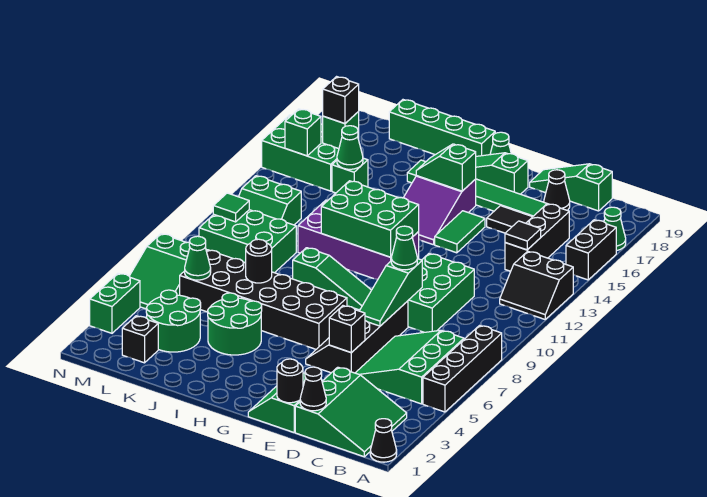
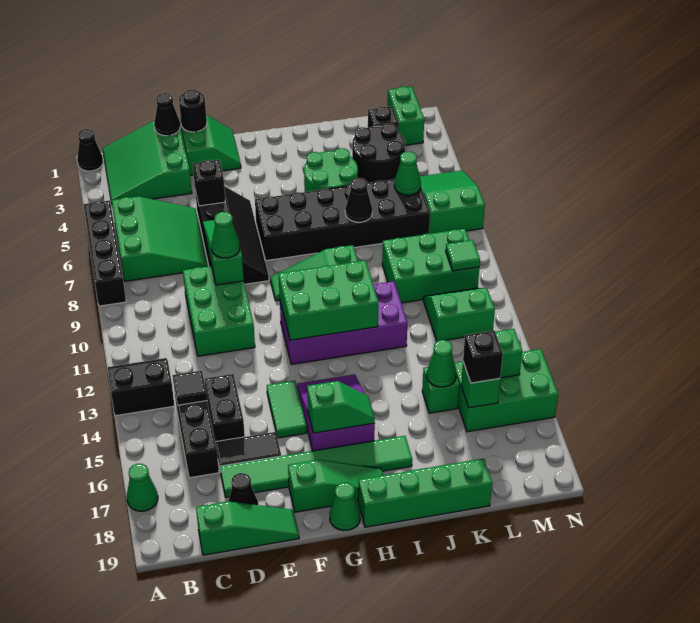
black 1x2 brick [566,220,616,280] -> black 1x2 brick moved to [204,374,245,442]
black 1x1 round brick [246,239,272,283] -> black 1x1 cone [345,178,372,222]
green 2x2 round brick [146,290,201,352] -> black 2x2 round brick [352,124,405,183]
green 1x2 brick [90,273,140,333] -> green 1x2 brick moved to [388,86,424,145]

